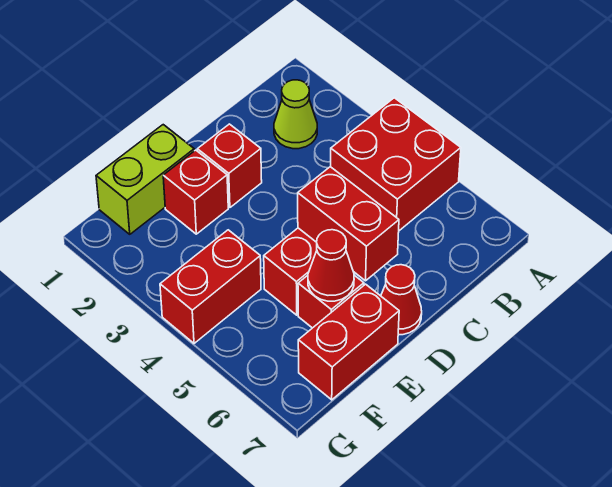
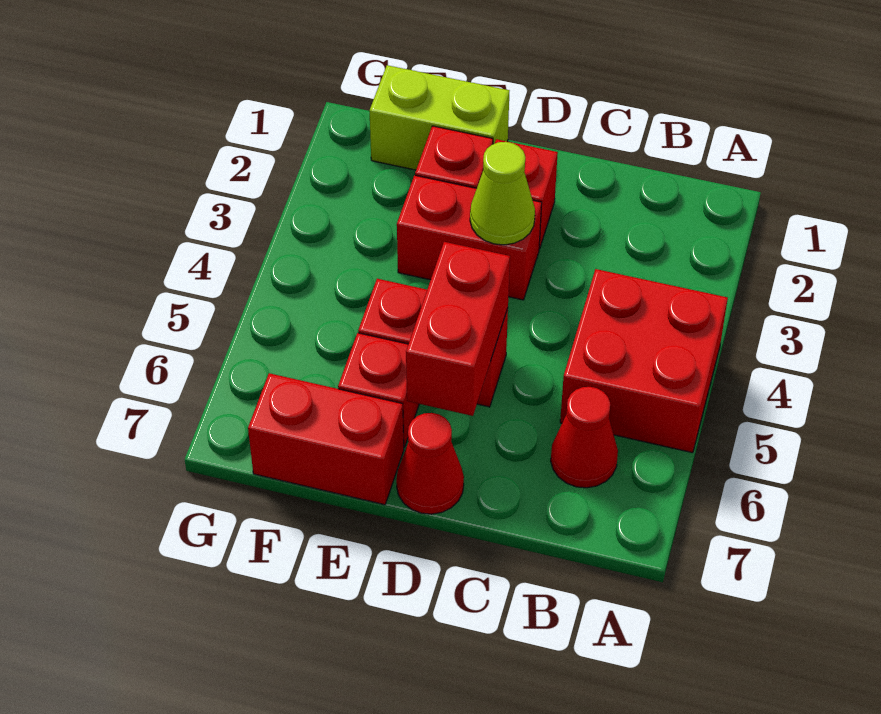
lime 1x1 cone [274,80,317,149] -> lime 1x1 cone moved to [470,142,535,245]
red 1x1 cone [308,230,354,301] -> red 1x1 cone moved to [551,387,618,488]
red 1x2 brick [160,230,261,343] -> red 1x2 brick moved to [397,175,542,300]

